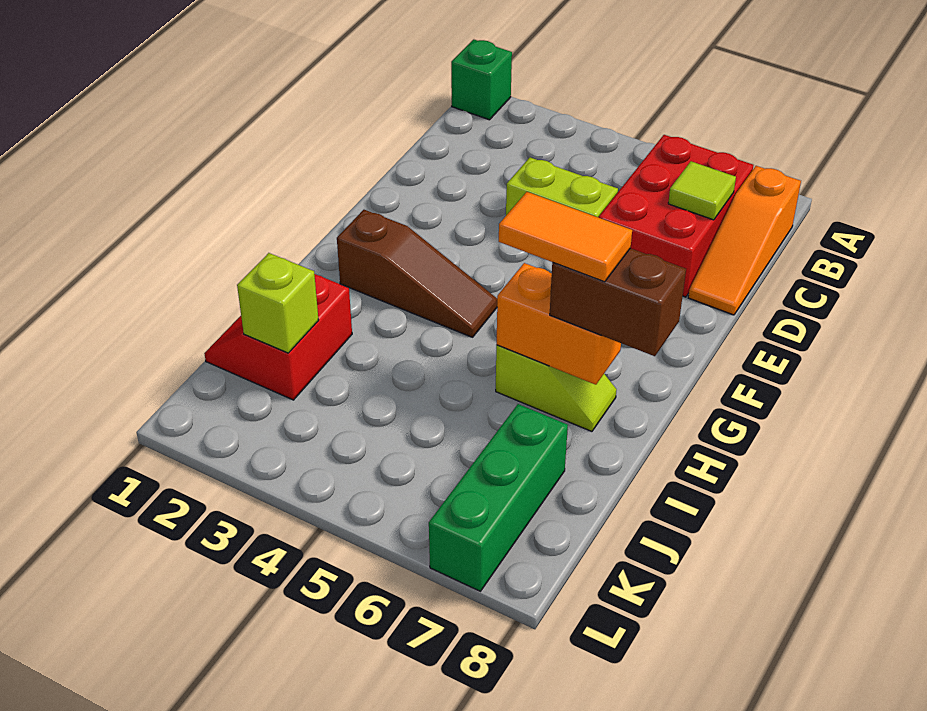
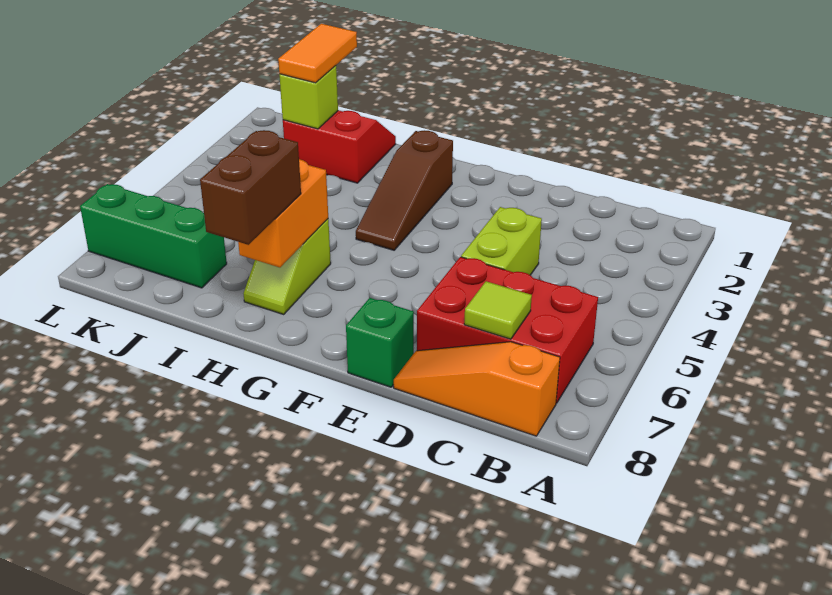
green 1x1 brick [451,39,512,120] -> green 1x1 brick moved to [346,298,414,387]
orange 1x2 tile [499,192,632,282] -> orange 1x2 tile moved to [278,24,357,83]

